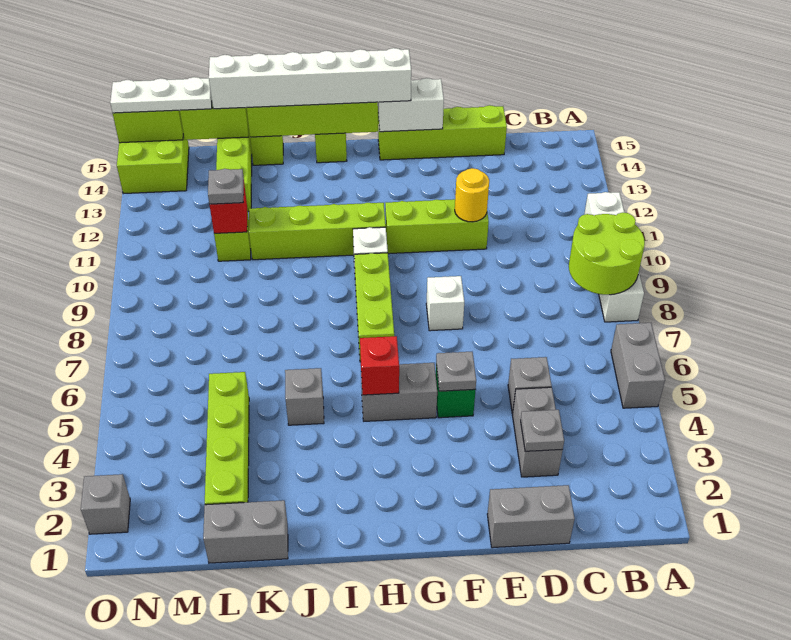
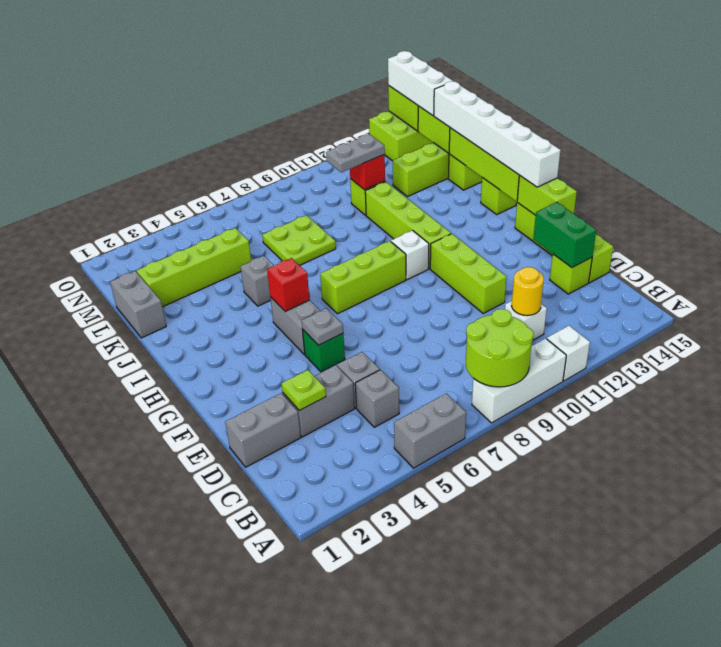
grey 1x2 brick [487,485,575,548] -> grey 1x2 brick turned to [225,393,301,467]
grey 1x1 plate [521,410,564,451] -> lime 1x1 plate [281,370,326,411]
none -> lime 1x1 brick [550,254,592,294]
none -> green 1x2 brick [533,202,596,268]
yellow 1x1 round brick [455,168,489,222] -> yellow 1x1 round brick moved to [512,267,544,316]
white 1x1 brick [426,276,464,331] -> white 1x1 brick moved to [505,301,547,340]
white 1x2 brick [378,78,444,132] -> lime 1x2 brick [517,176,577,215]
none -> lime 2x2 plate [262,215,336,265]
grey 1x1 plate [208,169,244,204] -> grey 1x2 plate [326,134,385,173]
white 1x3 plate [110,77,212,113] -> white 1x3 brick [388,51,453,116]
grey 1x1 brick [81,474,130,534] -> grey 1x1 brick moved to [355,370,399,427]

